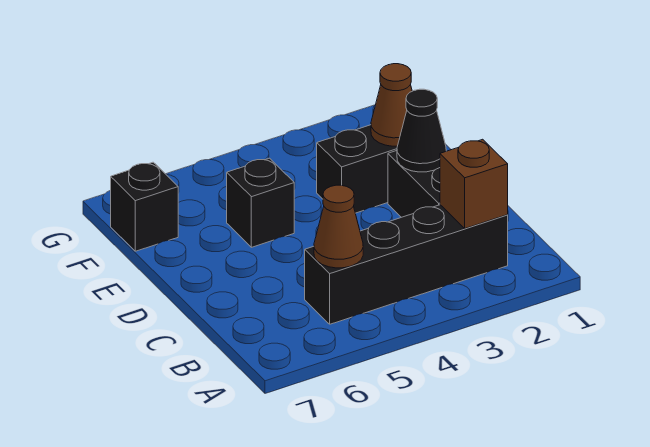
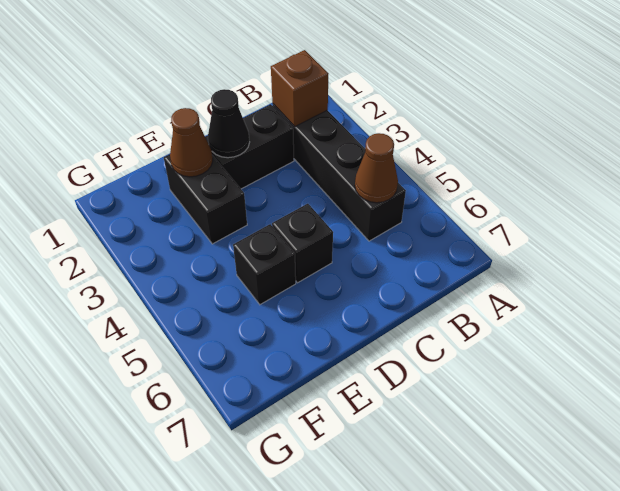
black 1x1 brick [111,162,178,251] -> black 1x1 brick moved to [272,204,333,283]

